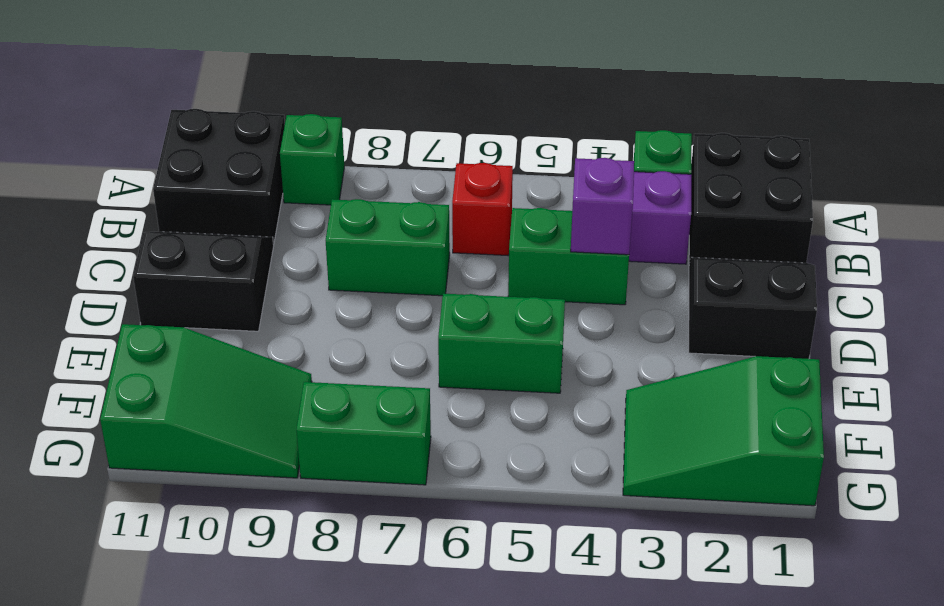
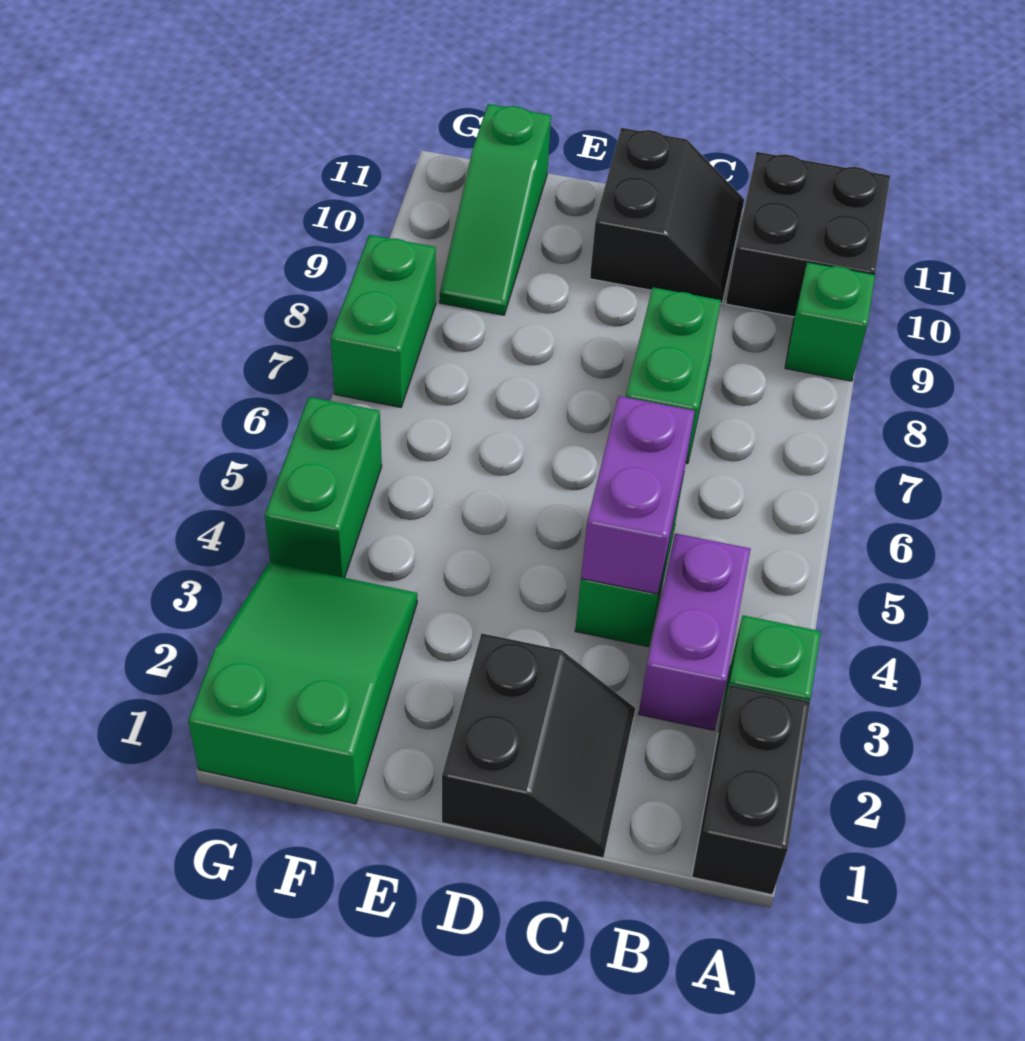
black 2x2 brick [689,133,813,263] -> black 1x2 brick [692,685,810,895]
red 1x1 brick [452,163,513,255] -> none
purple 1x1 brick [571,158,634,255] -> purple 1x2 brick [581,396,695,594]
green 1x2 brick [438,293,565,393] -> green 1x2 brick moved to [265,397,382,578]
green 2x3 slope [100,324,312,478] -> green 1x3 slope [440,104,551,315]

